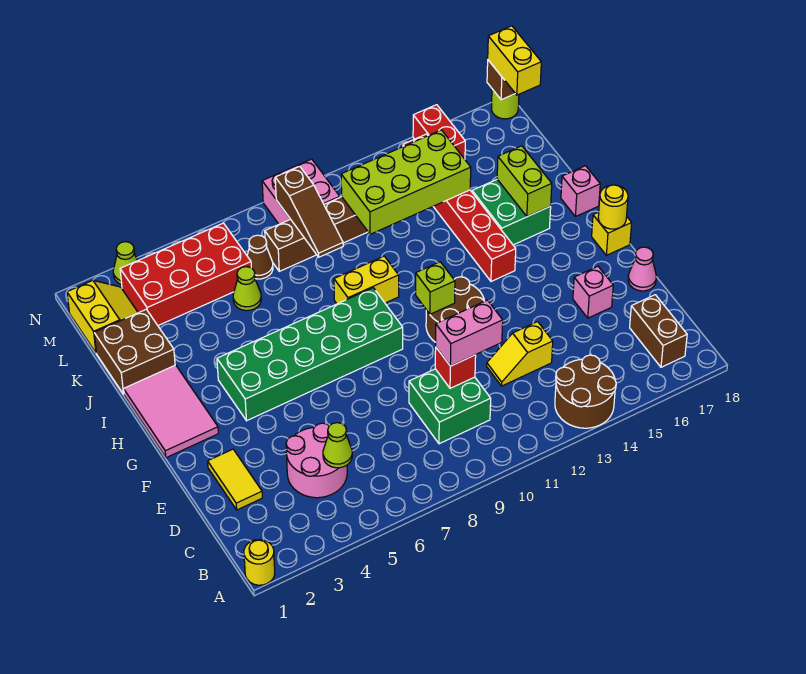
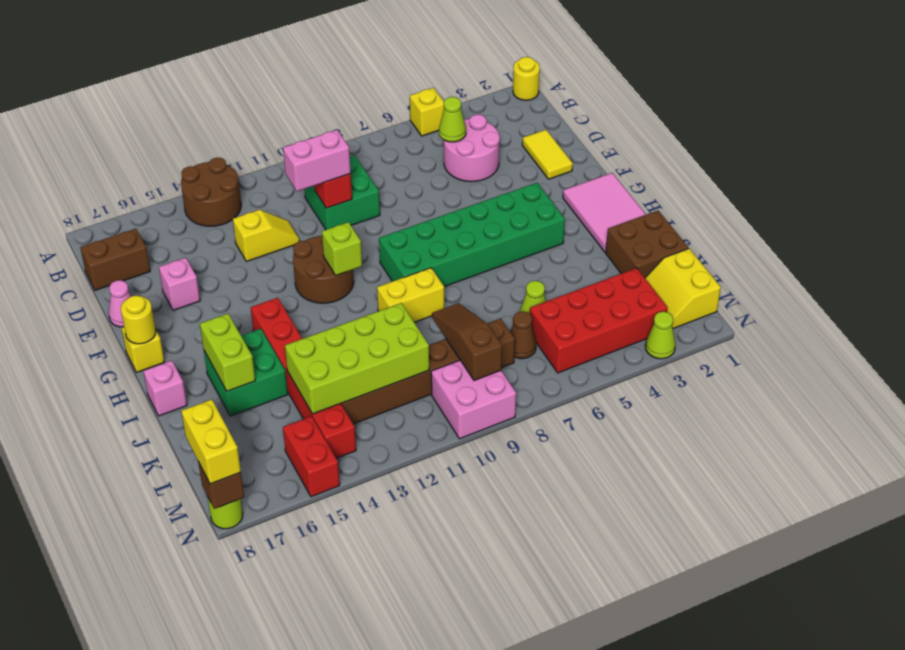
none -> yellow 1x1 brick [410,88,444,136]
brown 1x2 brick [630,295,687,367] -> brown 1x2 brick turned to [80,229,150,290]

